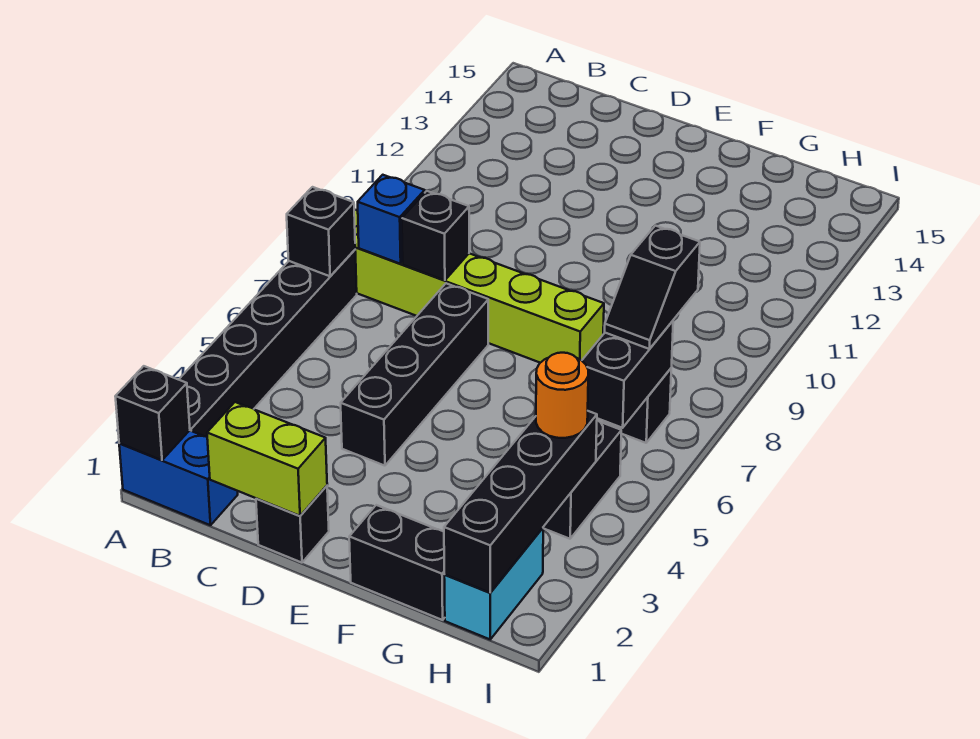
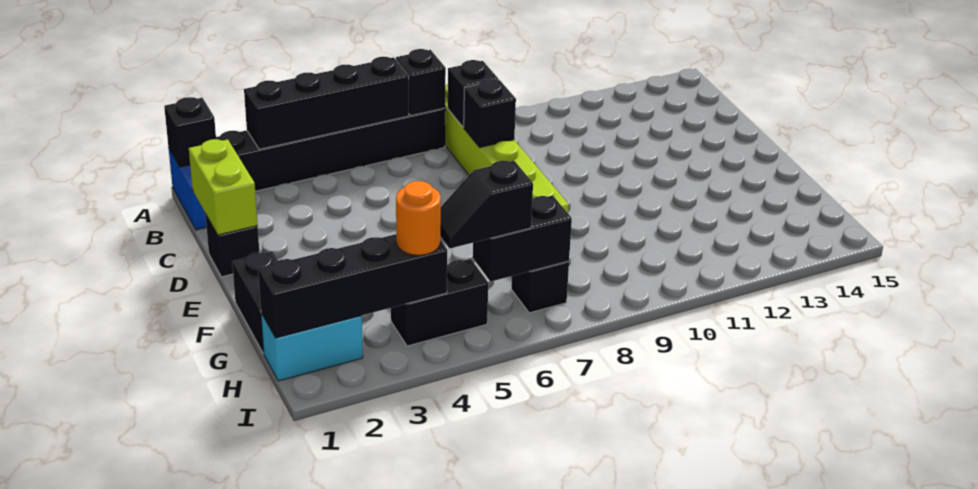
blue 1x1 brick [358,175,425,264] -> black 1x1 brick [448,60,499,127]
black 1x4 brick [341,283,488,466] -> black 1x4 brick moved to [244,57,409,149]
black 1x2 slope [605,226,700,349] -> black 1x2 slope moved to [440,161,533,249]

